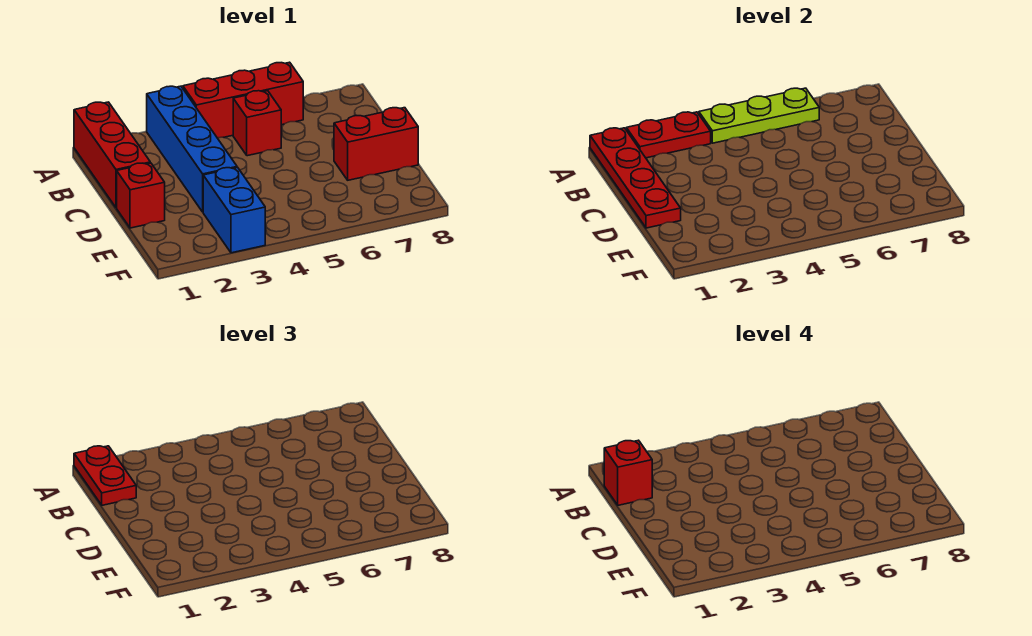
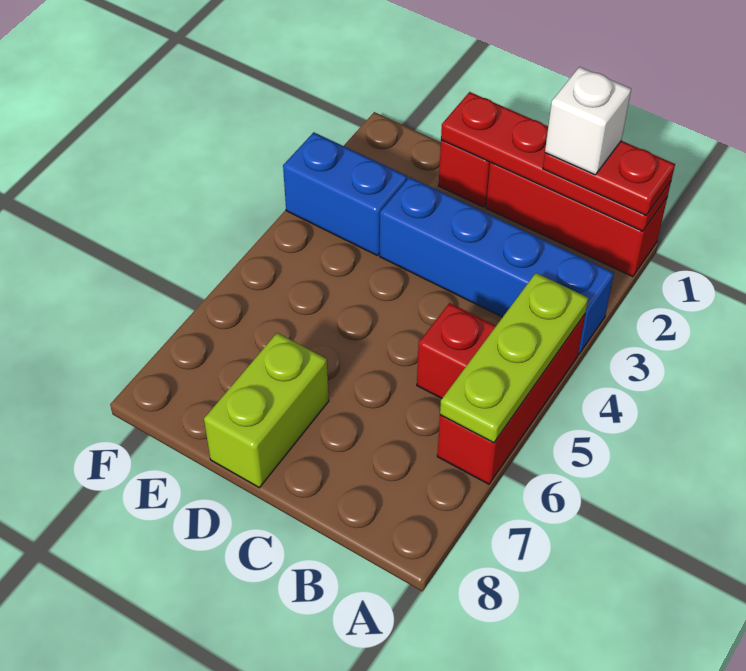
red 1x2 plate [626,112,711,158] -> none
red 1x1 brick [604,440,652,505] -> white 1x1 brick [545,67,631,175]
red 1x2 brick [334,108,418,180] -> lime 1x2 brick [204,333,329,488]

